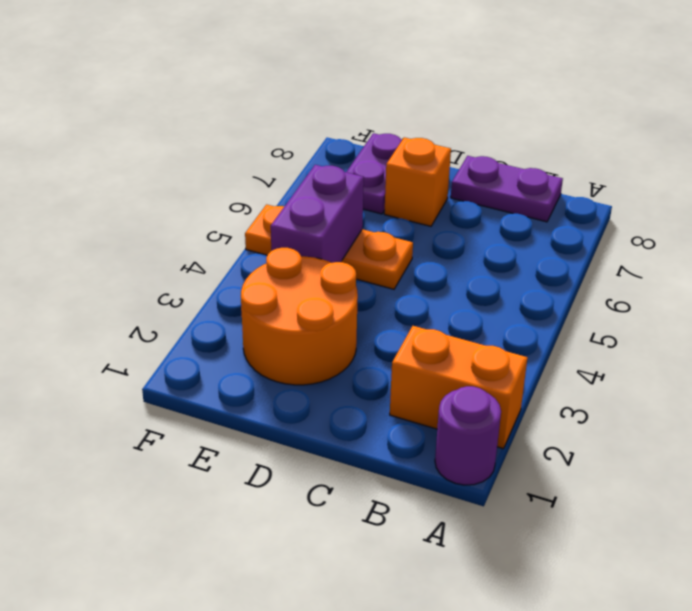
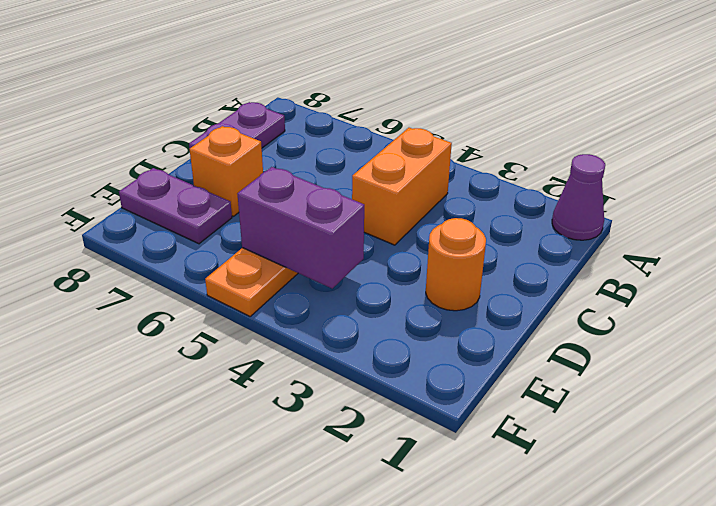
purple 1x1 round brick [435,386,501,485] -> purple 1x1 cone [552,154,605,240]
orange 1x2 brick [390,326,528,449] -> orange 1x2 brick moved to [352,128,452,245]
orange 2x2 round brick [241,248,358,385] -> orange 1x1 round brick [426,218,486,311]

